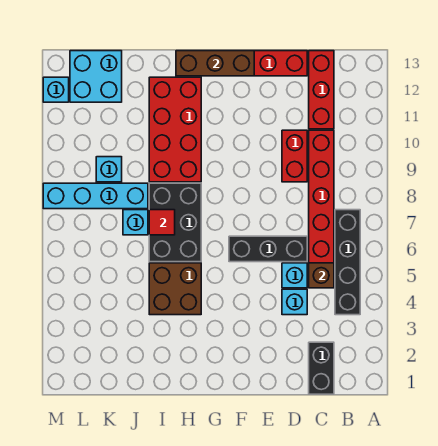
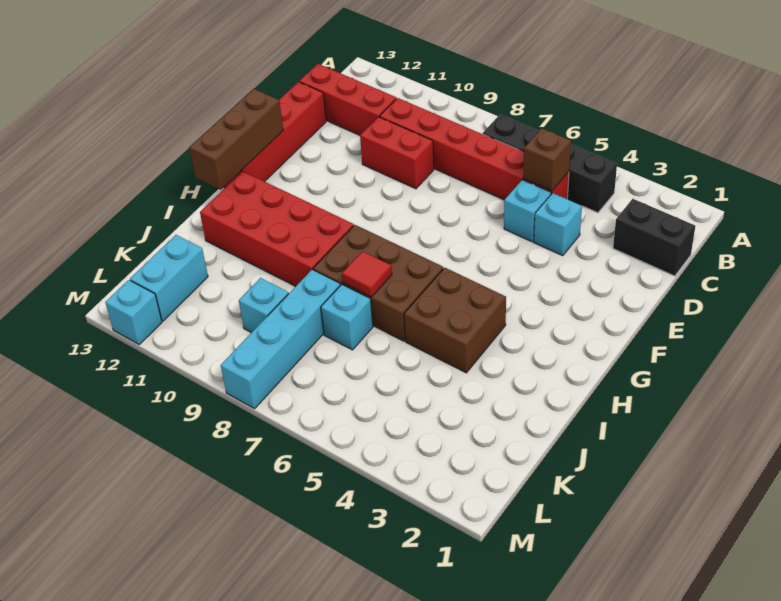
black 1x3 brick [229,236,307,262] -> none
black 2x3 brick [149,183,201,262] -> brown 2x3 brick [313,225,443,341]
cyan 2x2 brick [70,51,122,102] -> cyan 1x2 brick [130,235,208,321]

